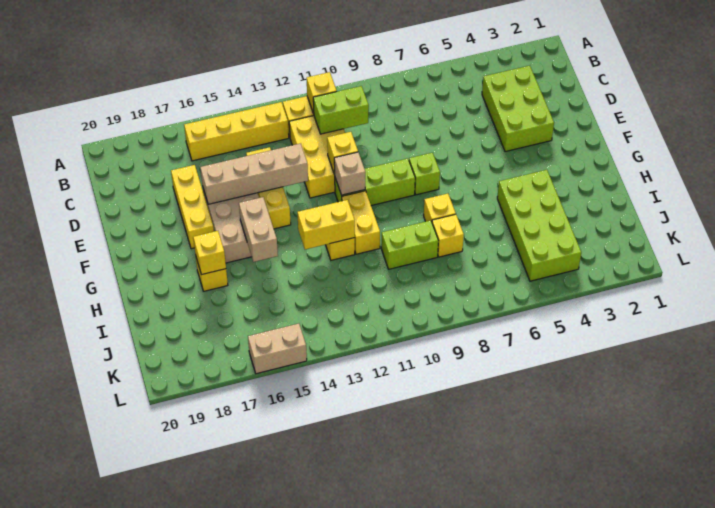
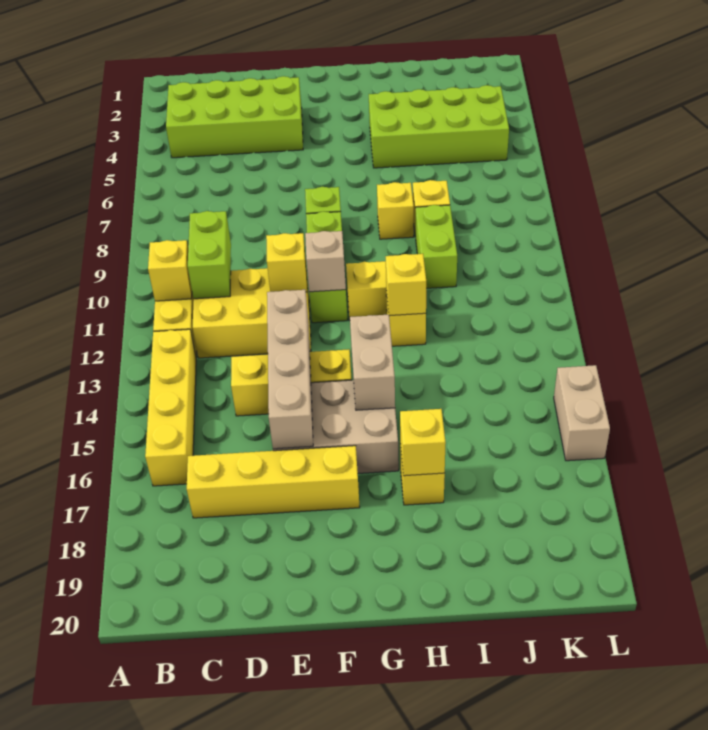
lime 2x3 brick [482,66,554,152] -> lime 2x4 brick [166,76,303,158]
yellow 1x3 brick [171,165,214,249] -> yellow 1x4 brick [187,446,360,518]
tan 1x2 brick [239,197,278,262] -> tan 1x2 brick turned to [350,315,395,410]
yellow 1x2 brick [297,200,355,249] -> yellow 1x1 brick [386,254,426,316]

